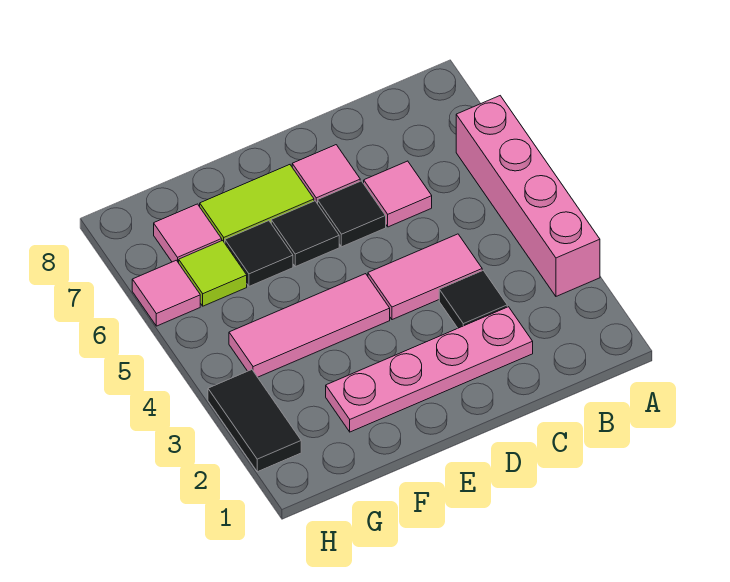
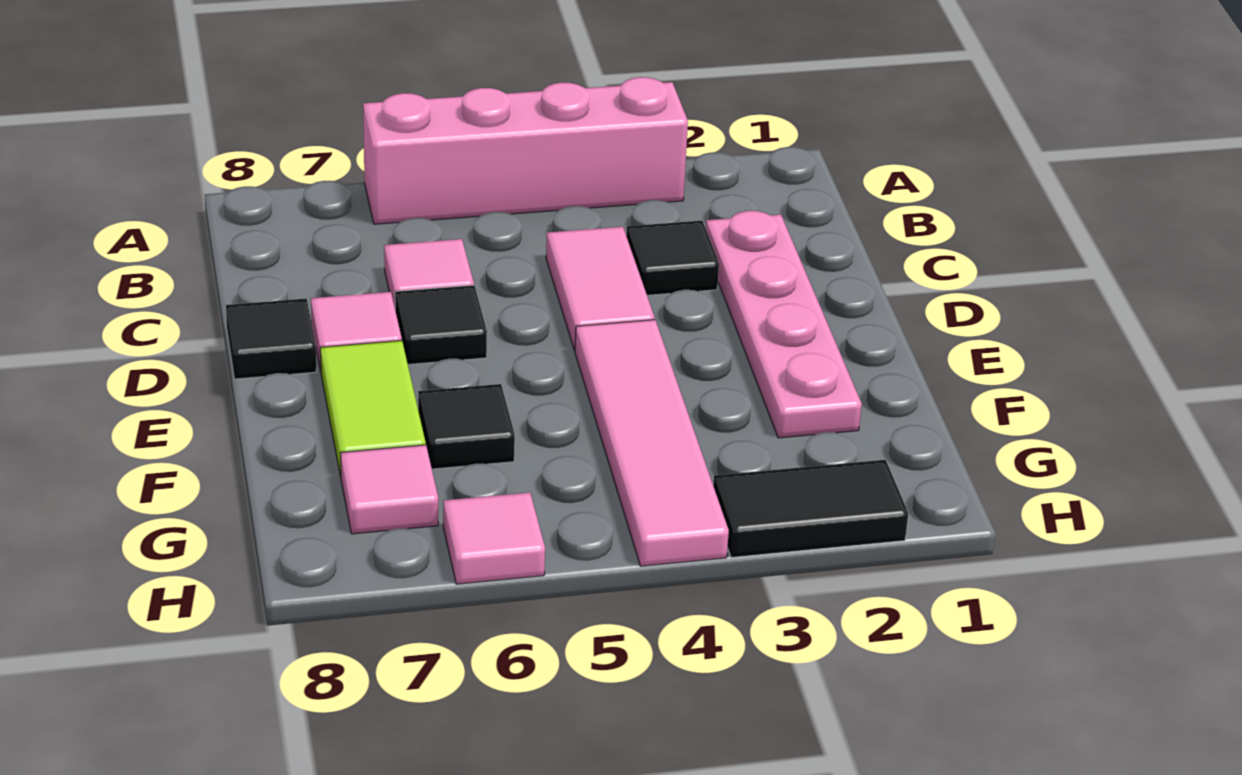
pink 1x3 tile [229,274,390,377] -> pink 1x4 tile [575,320,729,566]
black 1x1 tile [271,201,339,267] -> black 1x1 tile moved to [226,299,316,379]
lime 1x1 tile [179,240,247,306] -> none

